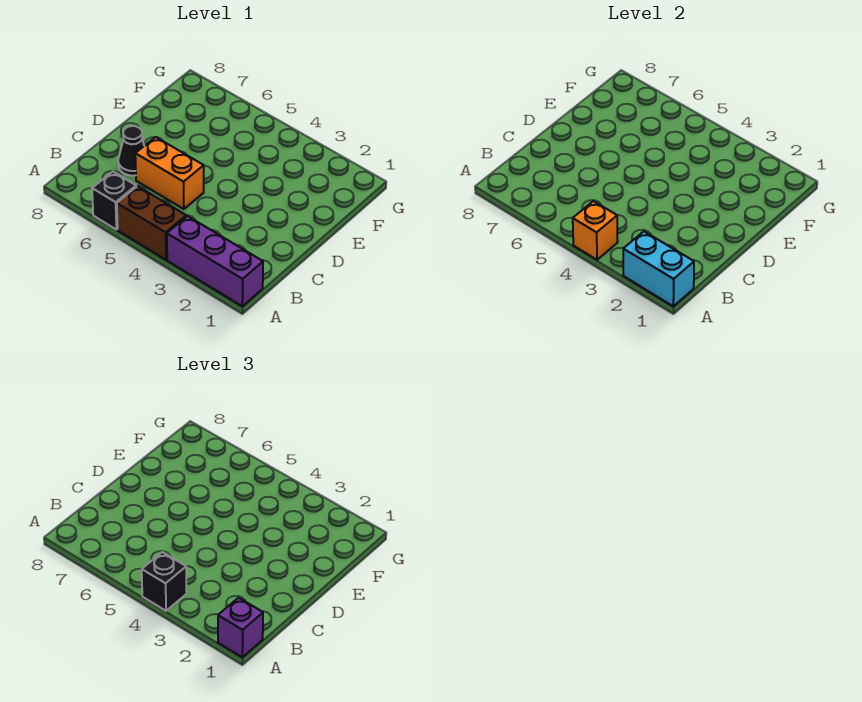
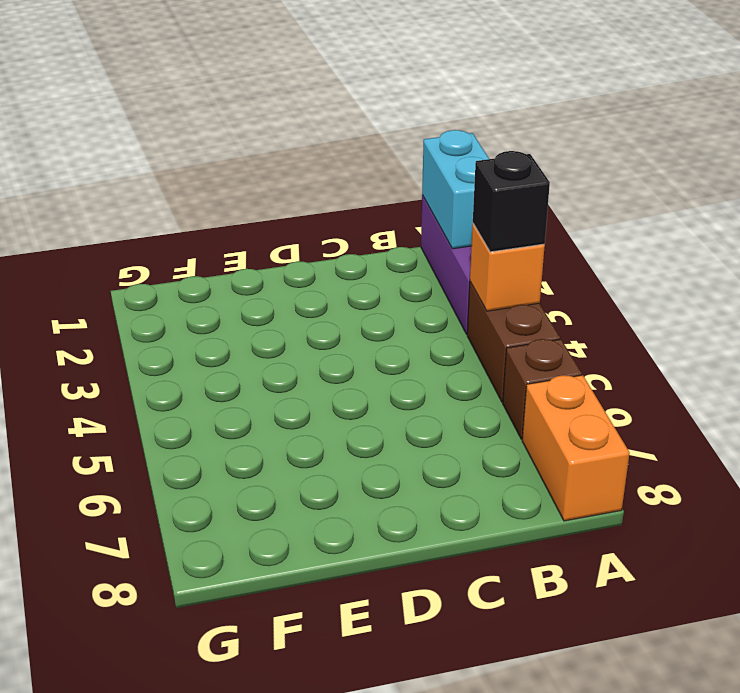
purple 1x1 brick [218,598,263,657] -> none
black 1x1 brick [92,172,136,230] -> brown 1x1 brick [503,339,582,439]
orange 1x2 brick [135,137,204,209] -> orange 1x2 brick moved to [522,375,630,521]
black 1x1 cone [118,126,144,176] -> none

